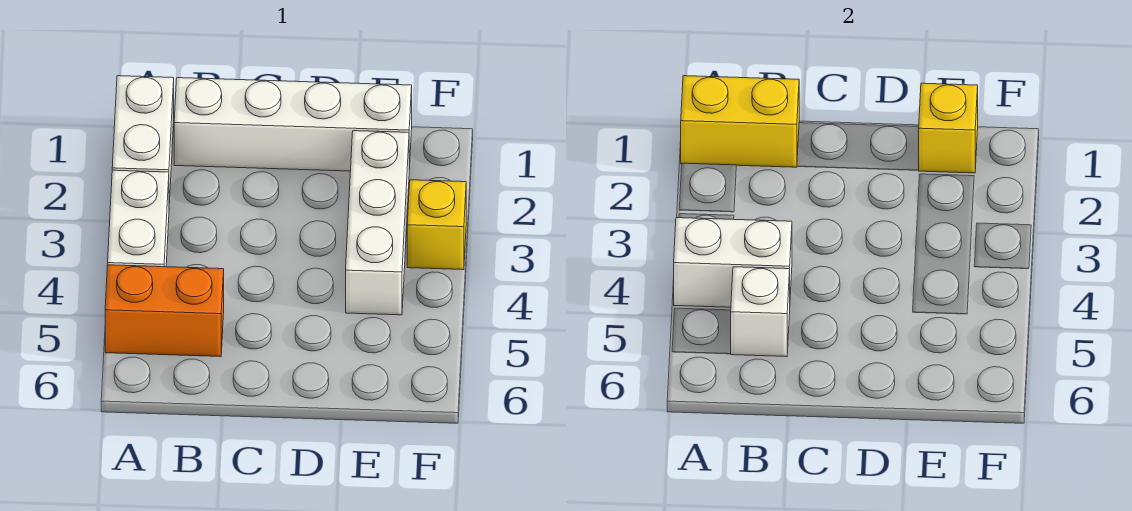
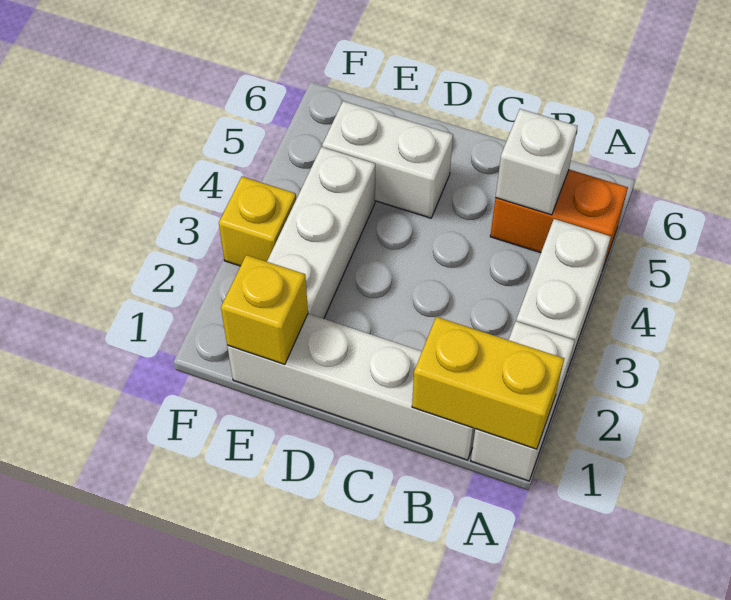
white 1x2 brick [674,218,792,307] -> white 1x2 brick moved to [322,101,453,218]

